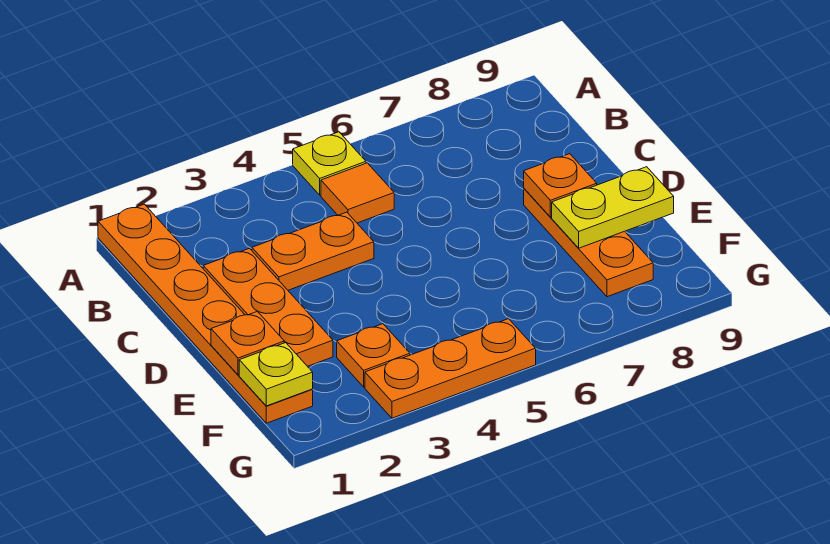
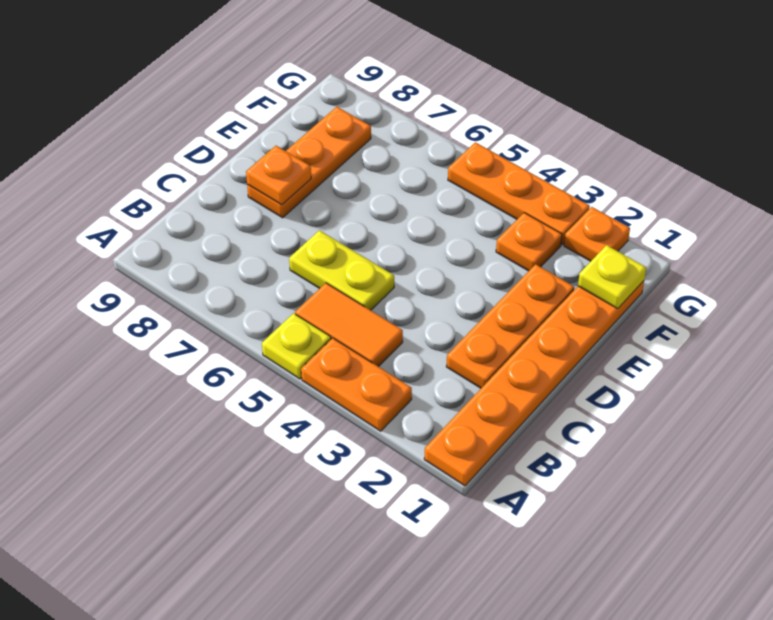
orange 1x1 tile [321,163,394,223] -> orange 1x2 tile [295,283,403,367]
orange 1x2 plate [252,212,374,290] -> orange 1x2 plate moved to [301,338,412,431]
orange 1x1 plate [211,311,284,375] -> orange 1x1 plate moved to [564,207,630,261]
yellow 1x2 plate [552,167,674,248] -> yellow 1x2 plate moved to [289,230,394,310]

